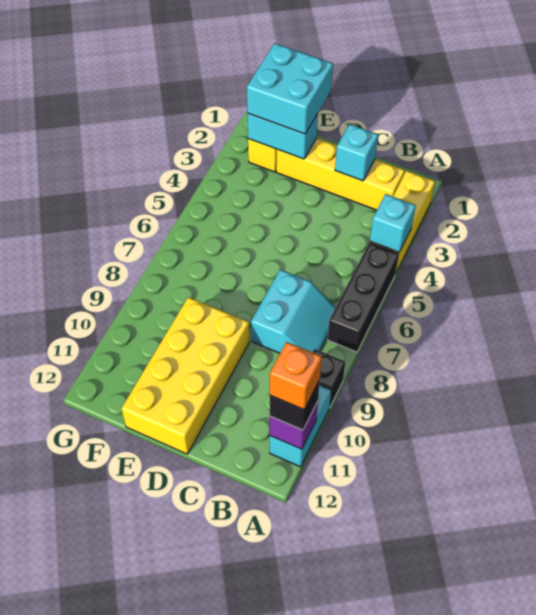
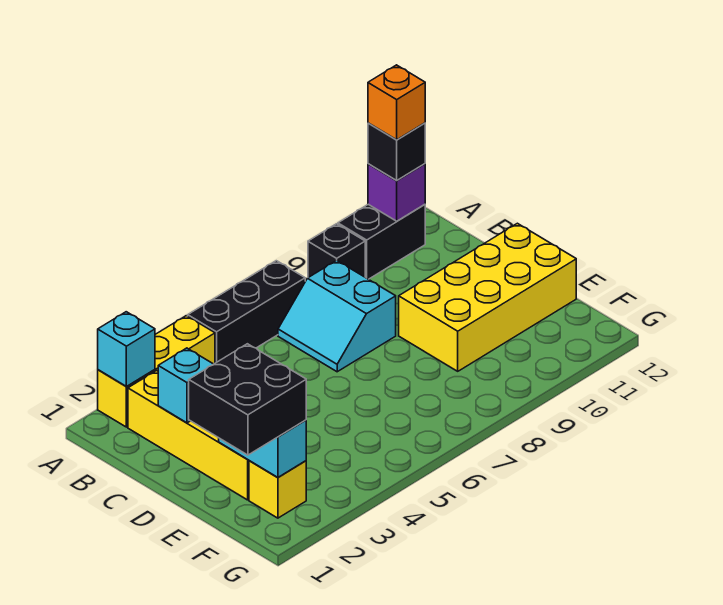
cyan 1x1 brick [370,194,416,252] -> cyan 1x1 brick moved to [98,312,155,386]
cyan 1x2 brick [270,385,331,467] -> black 1x2 brick [338,204,425,279]
cyan 2x2 slope [251,269,336,353] -> cyan 2x2 slope turned to [278,260,396,372]
cyan 2x2 brick [247,43,333,134] -> black 2x2 brick [189,344,306,455]

